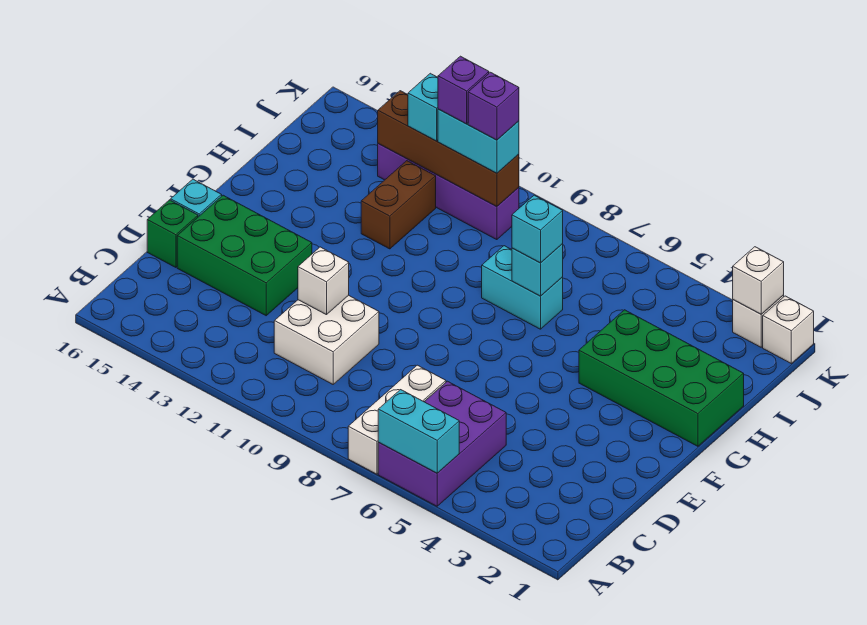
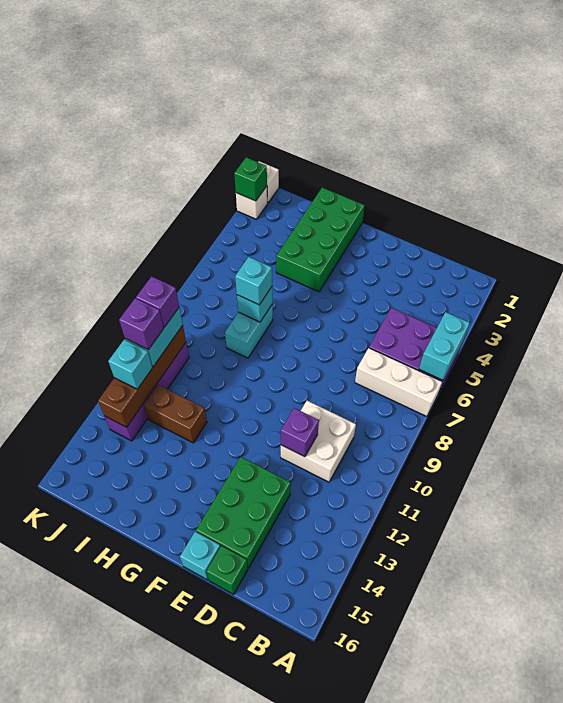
white 1x1 brick [298,247,349,315] -> purple 1x1 brick [281,408,319,457]
white 1x1 brick [733,247,784,314] -> green 1x1 brick [234,157,267,201]

